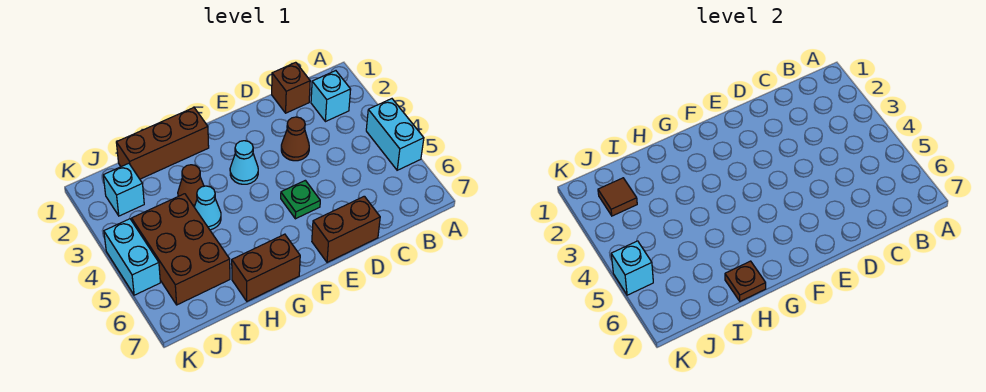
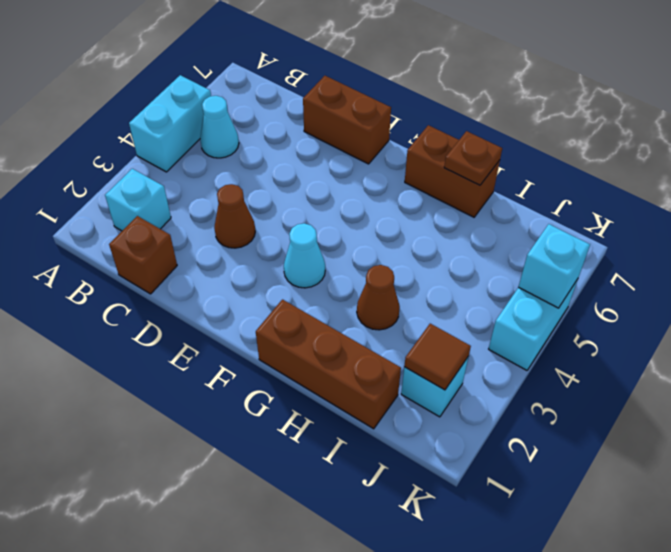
green 1x1 plate [281,180,320,219] -> none
cyan 1x1 cone [194,186,221,230] -> cyan 1x1 cone moved to [200,96,239,158]
brown 2x3 brick [132,194,230,305] -> none

